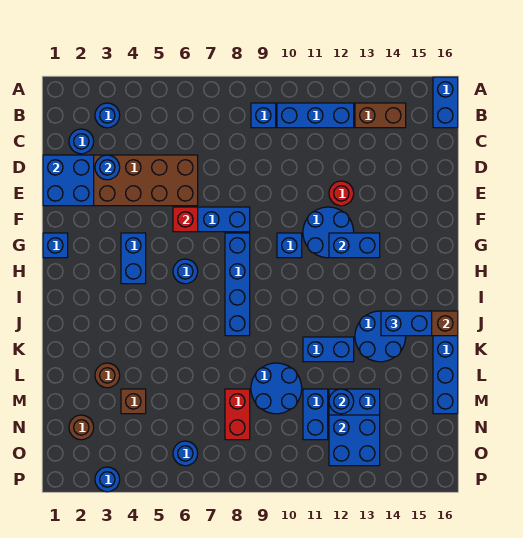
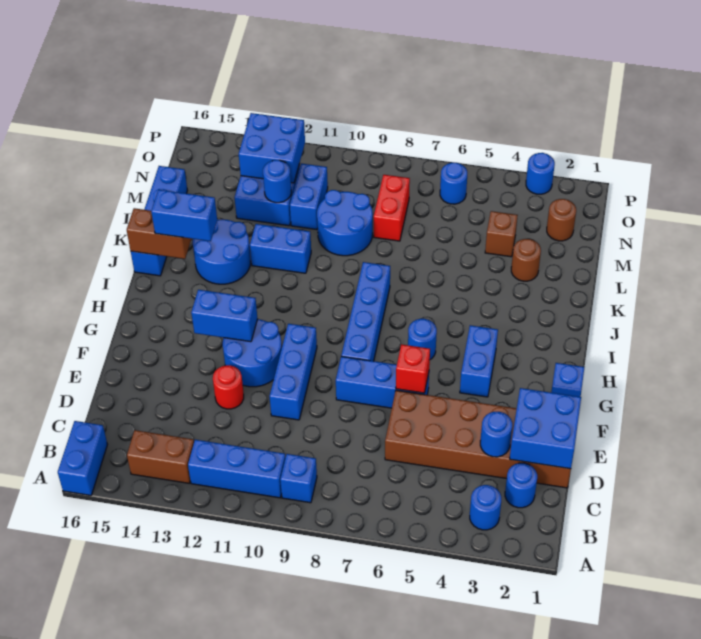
blue 1x1 brick [277,233,302,258] -> blue 1x3 brick [269,324,317,420]

